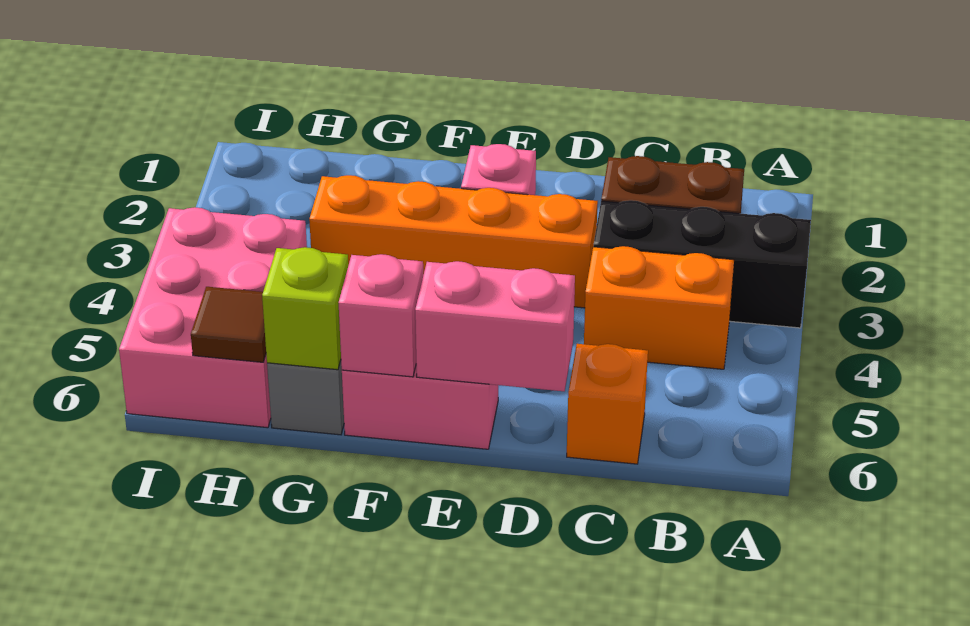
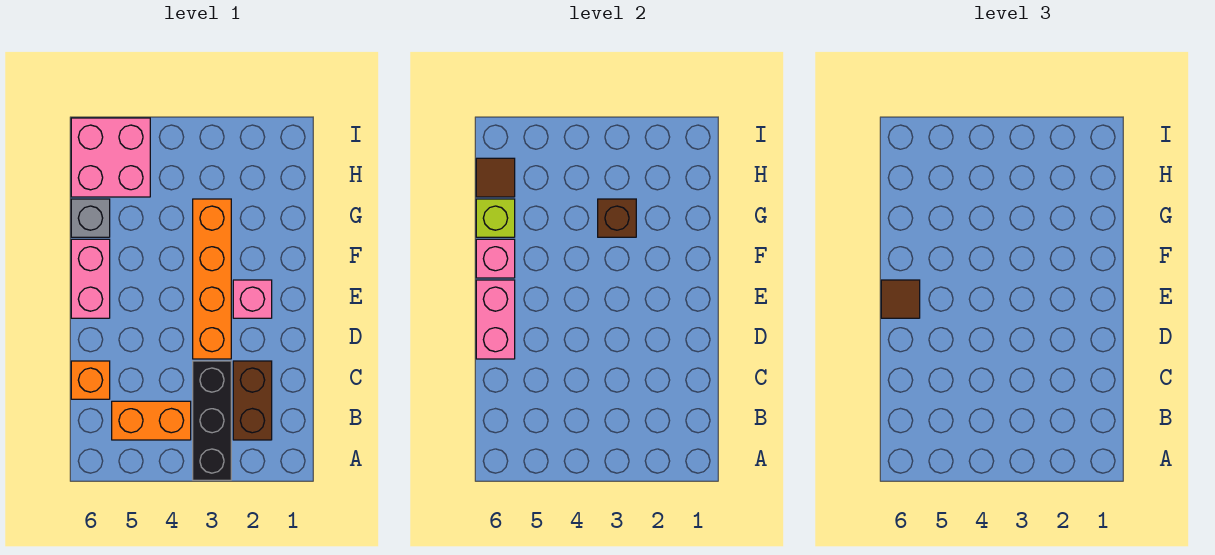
orange 1x2 brick [584,246,734,369] -> orange 1x2 brick turned to [112,401,191,440]
none -> brown 1x1 tile [881,280,920,318]
none -> brown 1x1 brick [598,199,636,237]
pink 2x3 brick [119,207,307,428] -> pink 2x2 brick [71,118,150,197]

